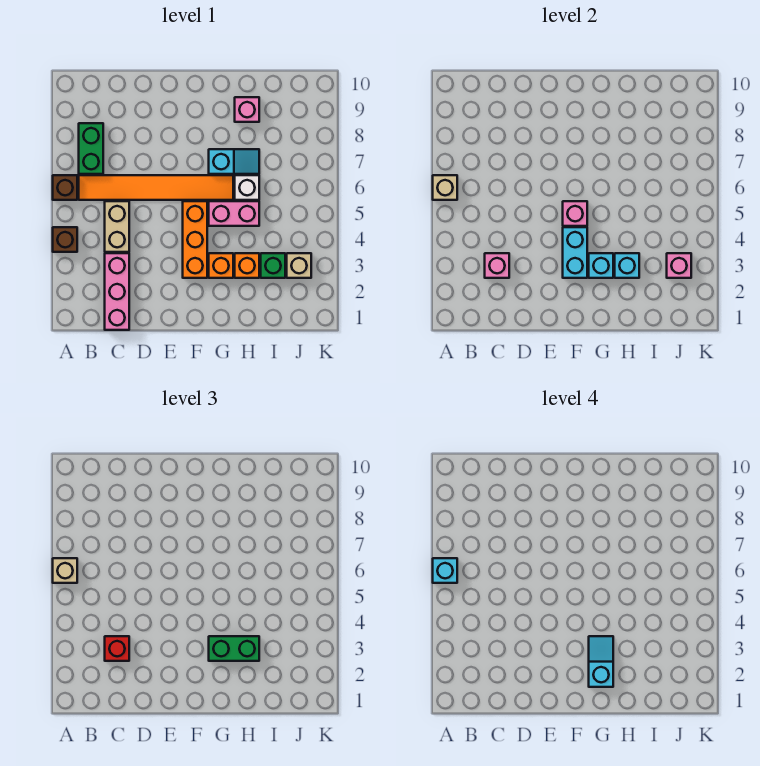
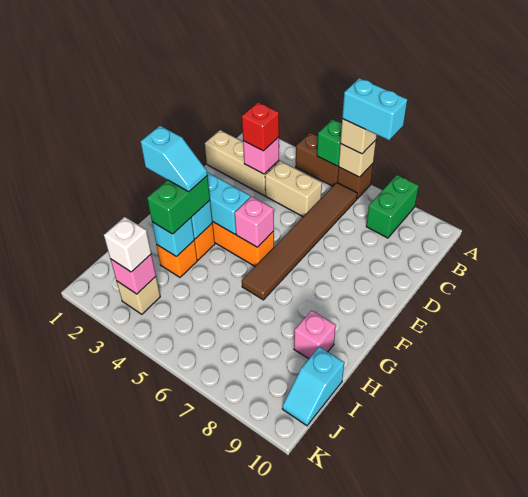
brown 1x1 brick [53,227,77,252] -> brown 1x2 brick [296,133,339,186]
cyan 1x1 brick [433,558,457,583] -> cyan 1x2 brick [342,78,407,140]
orange 1x6 tile [79,175,233,200] -> brown 1x6 tile [242,183,357,300]
green 1x2 brick [79,123,103,174] -> green 1x2 brick turned to [366,175,419,238]
pink 1x3 brick [105,253,129,330] -> tan 1x3 brick [205,130,279,196]
pink 1x2 brick [209,201,259,226] -> none
cyan 1x2 slope [209,149,259,174] -> cyan 1x2 slope moved to [282,347,344,426]
white 1x1 brick [235,175,259,200] -> white 1x1 brick moved to [104,217,151,272]
green 1x1 brick [261,253,285,278] -> green 1x1 brick moved to [317,119,342,166]

